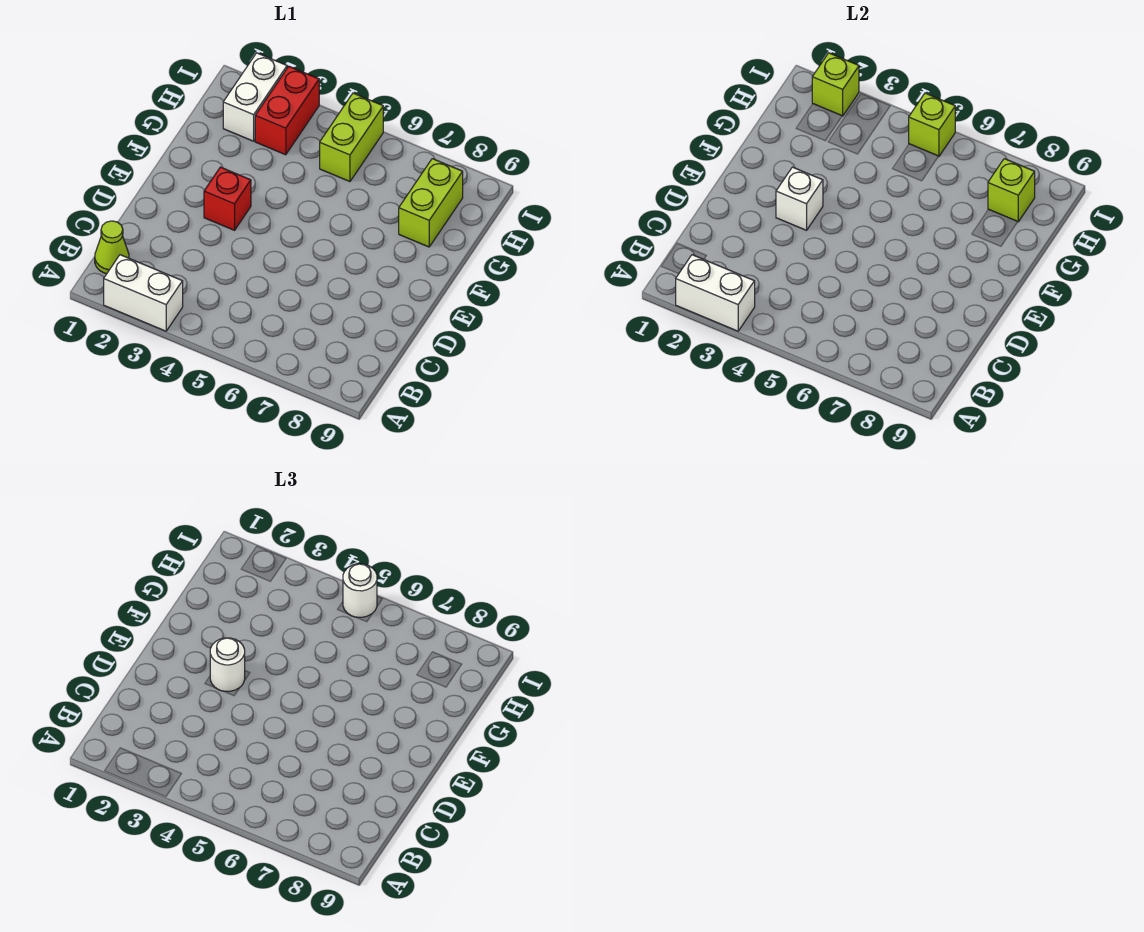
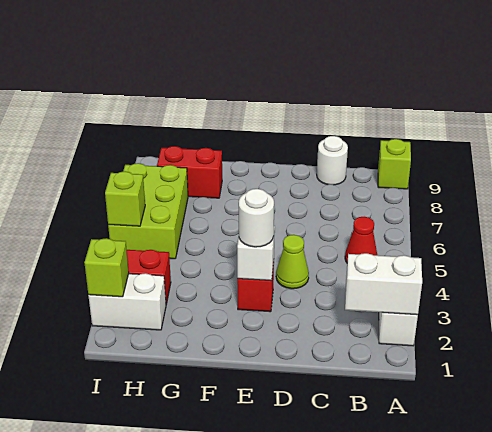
white 1x2 brick [676,255,755,331] -> white 1x2 brick turned to [345,253,422,315]
lime 1x1 cone [95,221,129,274] -> lime 1x1 cone moved to [276,235,309,289]
none -> red 1x1 cone [345,217,377,262]
lime 1x2 brick [399,159,463,247] -> red 1x2 brick [157,146,222,198]
lime 1x2 brick [320,93,383,182] -> lime 2x3 brick [108,163,188,259]
lime 1x1 brick [988,159,1035,222] -> lime 1x1 brick moved to [378,139,411,189]
white 1x1 round brick [343,564,377,617] -> white 1x1 round brick moved to [317,136,348,185]

